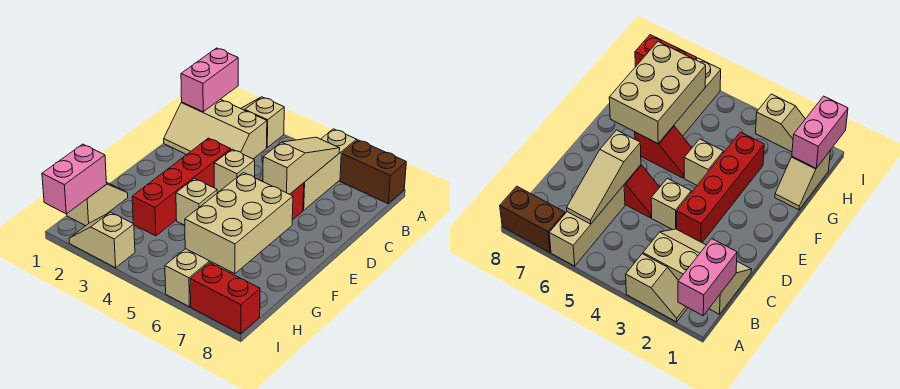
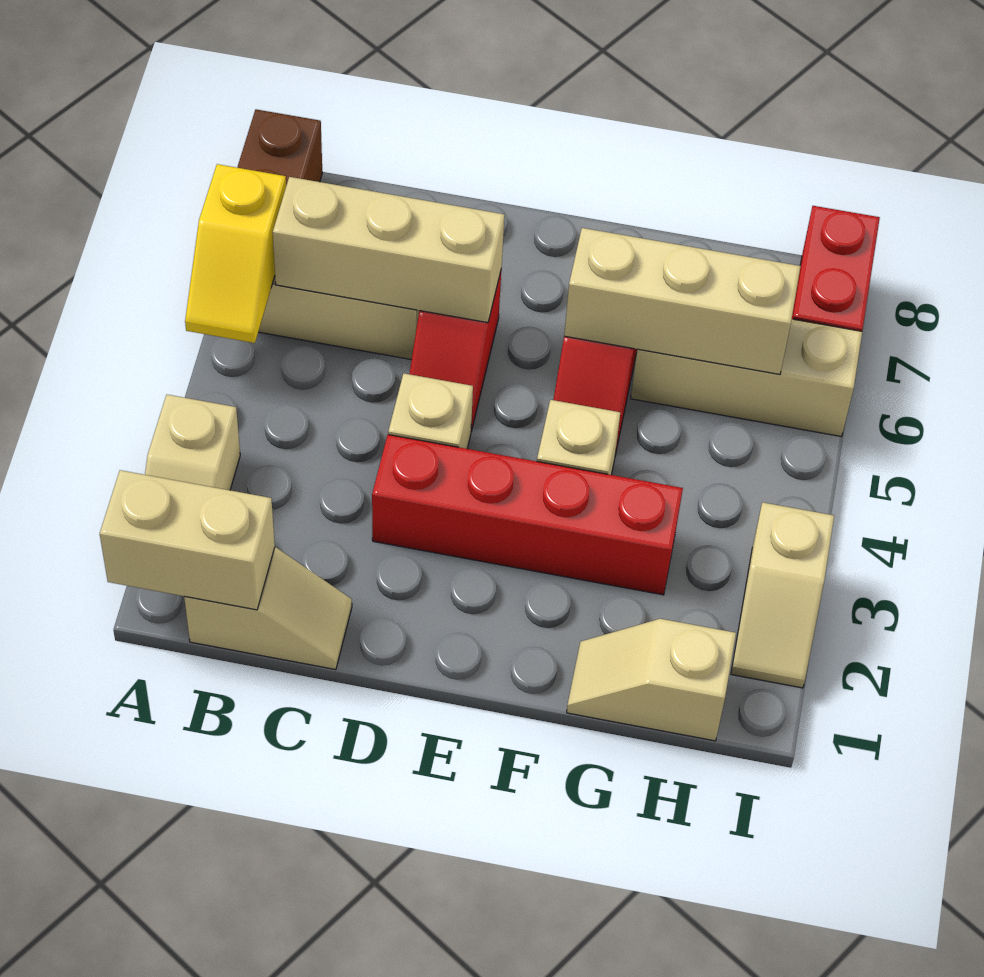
pink 1x2 brick [181,48,238,112] -> tan 1x2 brick [100,470,275,610]
none -> yellow 1x2 slope [185,164,286,343]
tan 2x3 slope [164,99,267,159] -> tan 1x2 slope [184,547,352,670]
tan 1x3 slope [263,137,340,194] -> tan 1x3 brick [273,177,504,323]
tan 2x3 brick [185,173,293,274] -> tan 1x3 brick [564,228,801,374]
pink 1x2 brick [42,144,107,214] -> none

